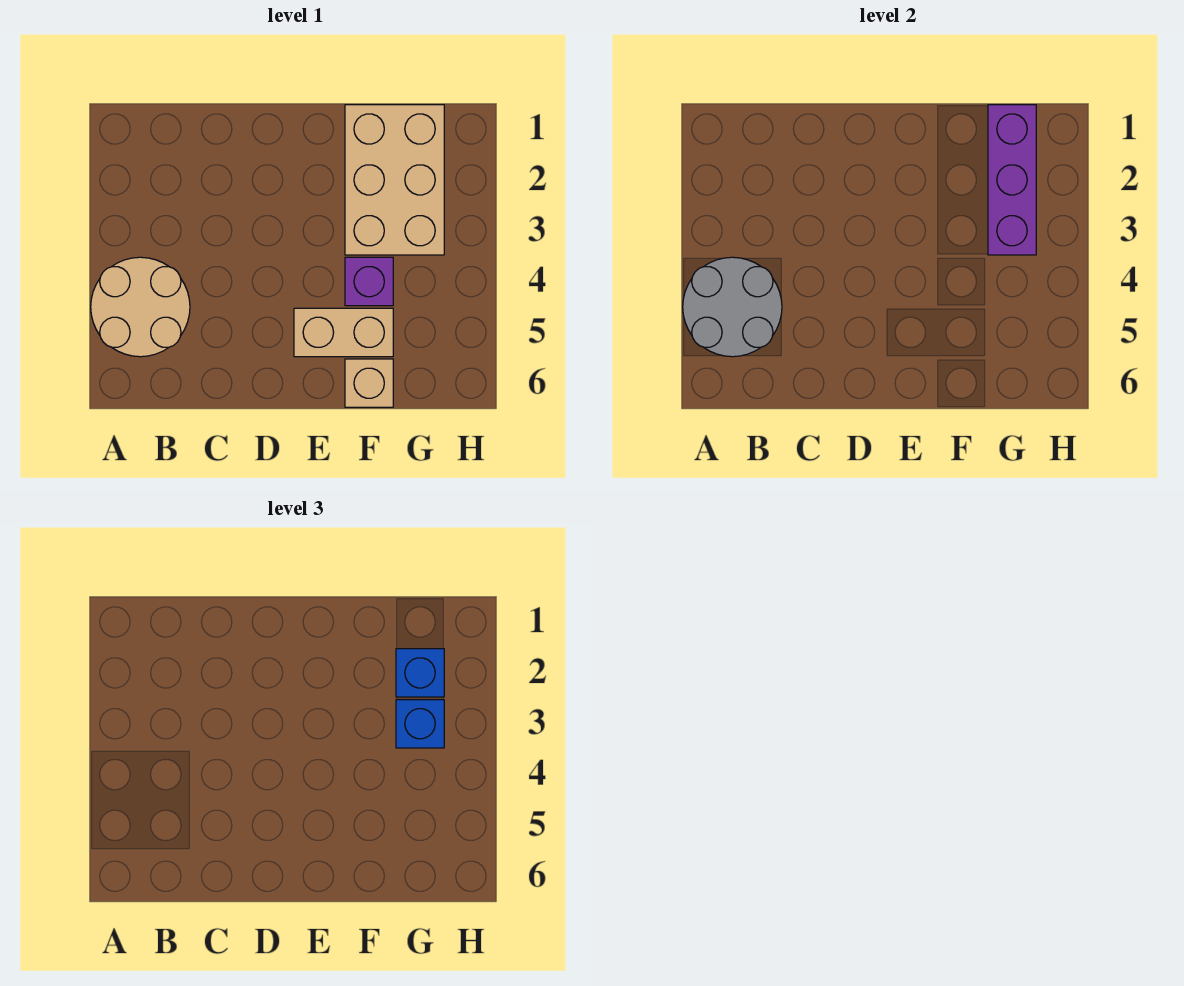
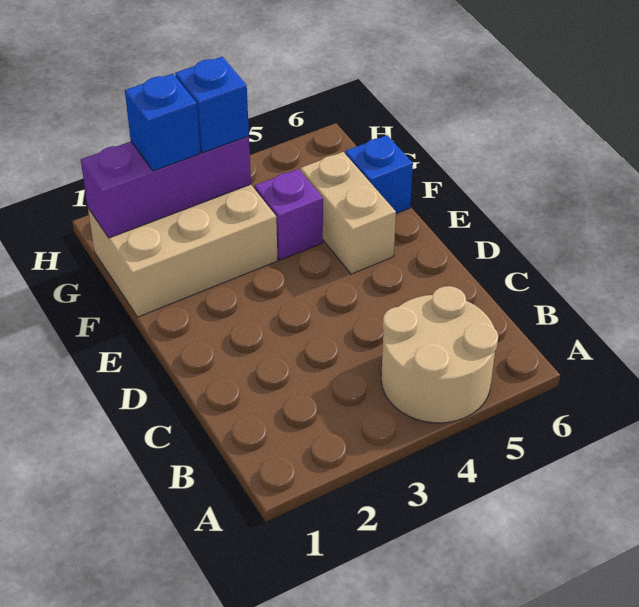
grey 2x2 round brick [683,257,782,357] -> none
tan 1x1 brick [345,359,393,407] -> blue 1x1 brick [345,135,413,214]

